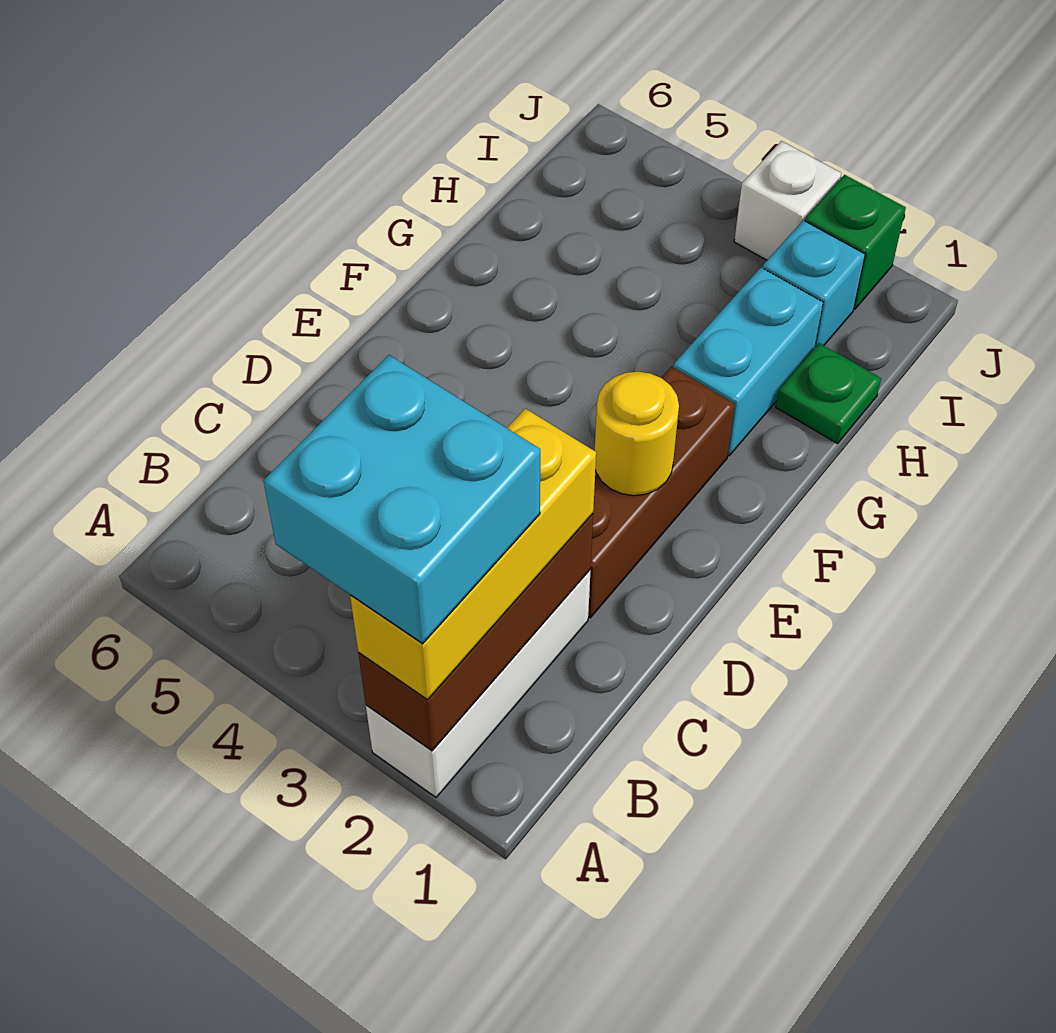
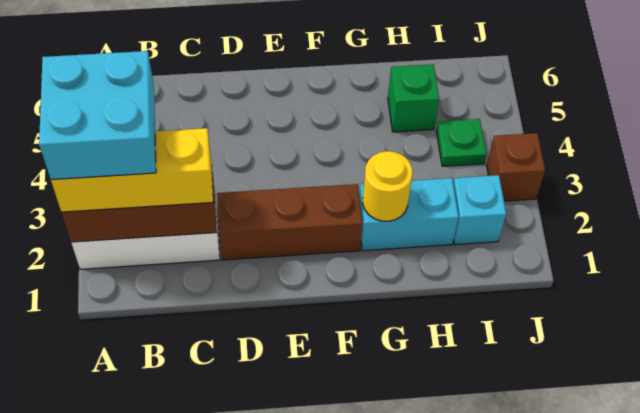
yellow 1x1 round brick [595,372,679,496] -> yellow 1x1 round brick moved to [363,151,413,221]
green 1x1 plate [776,343,881,444] -> green 1x1 plate moved to [436,119,486,166]
green 1x1 brick [805,175,906,309] -> green 1x1 brick moved to [388,64,439,132]
white 1x1 brick [734,141,841,260] -> brown 1x1 brick [487,133,545,201]

